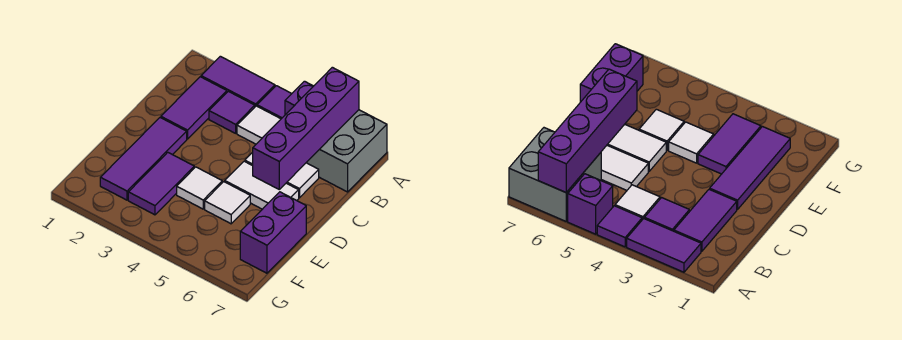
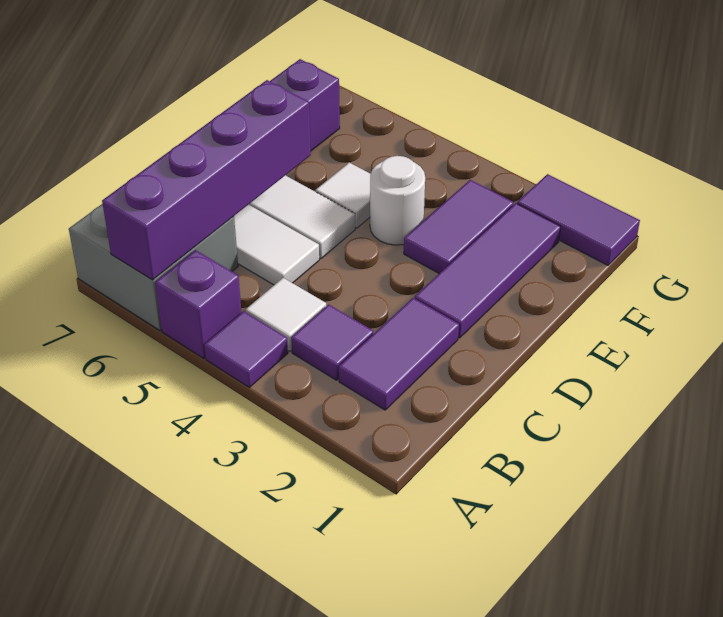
purple 1x2 tile [201,56,275,106] -> purple 1x2 tile moved to [517,174,640,265]
white 1x1 tile [177,167,222,209] -> white 1x1 round brick [370,156,425,245]

